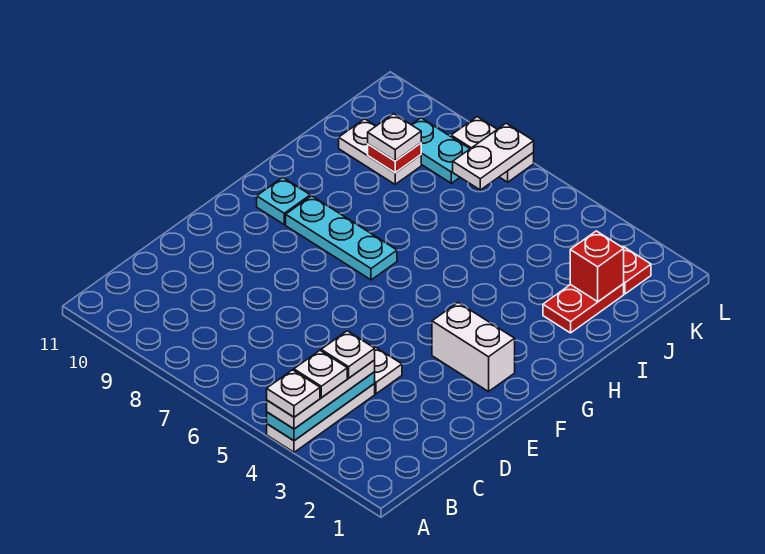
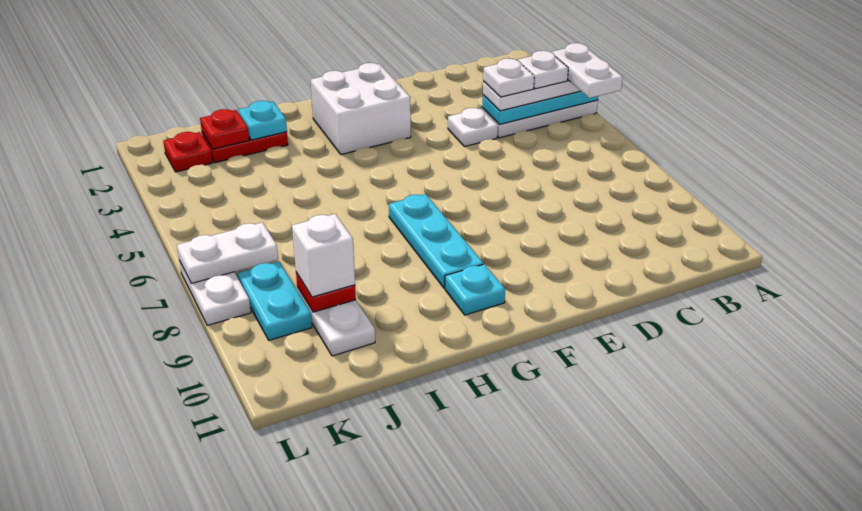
white 1x1 plate [267,370,320,417] -> white 1x2 plate [551,43,623,98]
white 1x2 brick [432,303,515,392] -> white 2x2 brick [311,63,411,154]
none -> cyan 1x1 plate [238,101,287,140]
red 1x1 brick [570,231,624,302] -> red 1x1 plate [200,109,249,149]
white 1x1 plate [368,114,421,161] -> white 1x1 brick [292,214,355,297]

